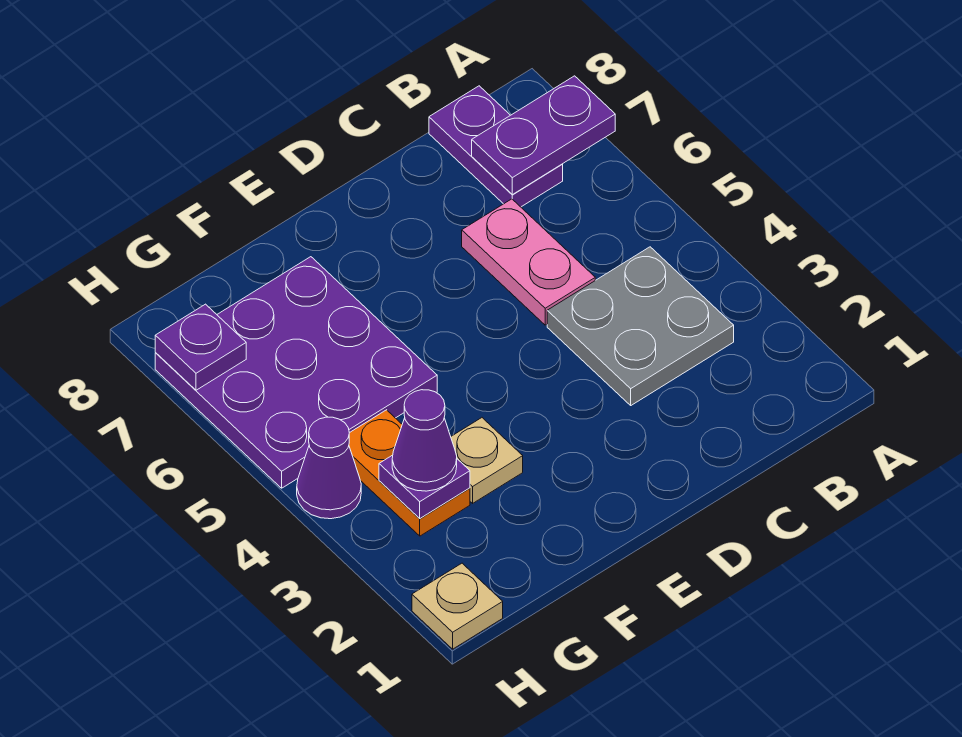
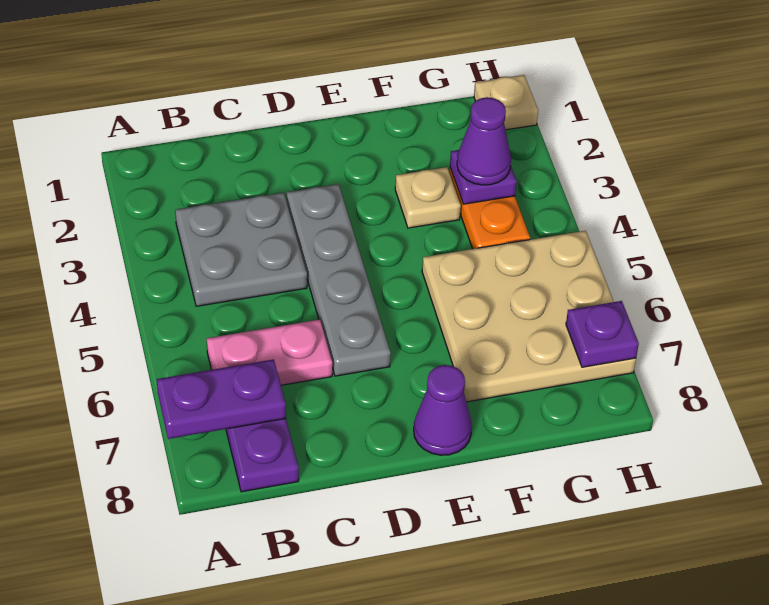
pink 1x2 plate [462,199,595,325] -> pink 1x2 plate turned to [207,320,332,385]
none -> grey 1x4 plate [287,184,391,376]
purple 3x3 plate [155,257,437,488] -> tan 3x3 plate [422,231,636,402]
purple 1x1 cone [297,417,361,519] -> purple 1x1 cone moved to [414,365,472,455]

